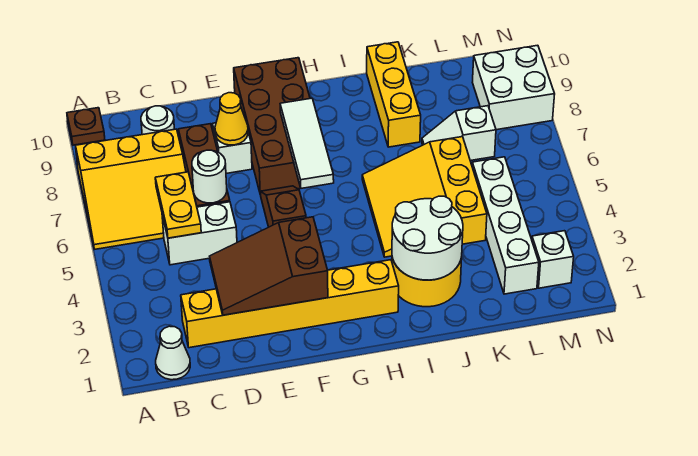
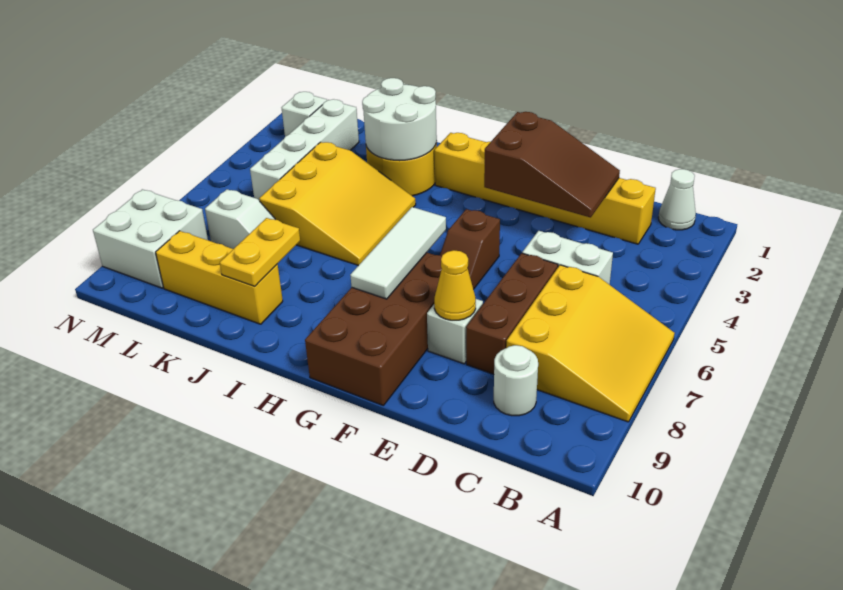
yellow 3x3 slope [76,129,186,249] -> yellow 3x3 slope turned to [506,265,675,422]
brown 1x1 plate [67,108,105,145] -> none
yellow 1x2 plate [155,172,201,238] -> yellow 1x2 plate moved to [220,218,300,286]
white 1x1 round brick [192,150,227,203] -> none
yellow 1x3 brick [367,42,421,147] -> yellow 1x3 brick turned to [156,231,283,324]

